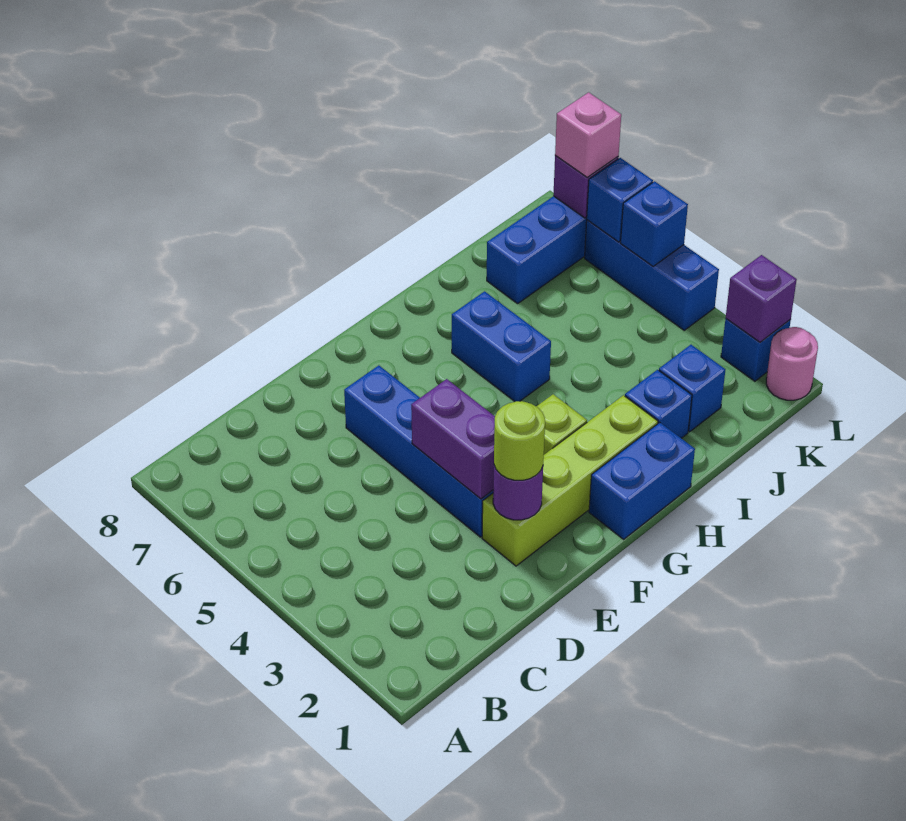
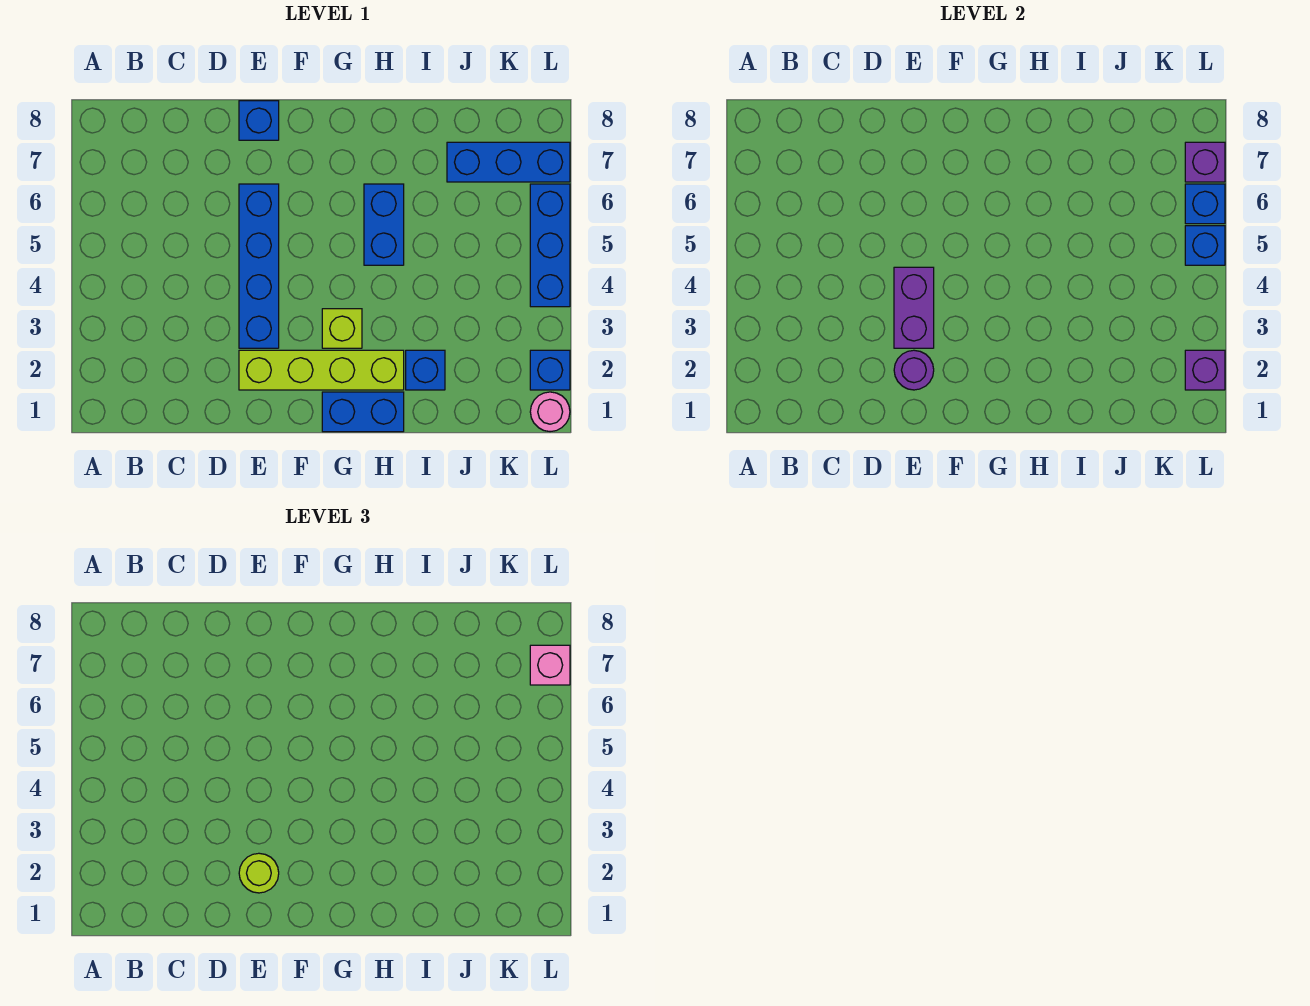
blue 1x1 brick [659,345,725,432] -> blue 1x1 brick moved to [239,101,279,140]

